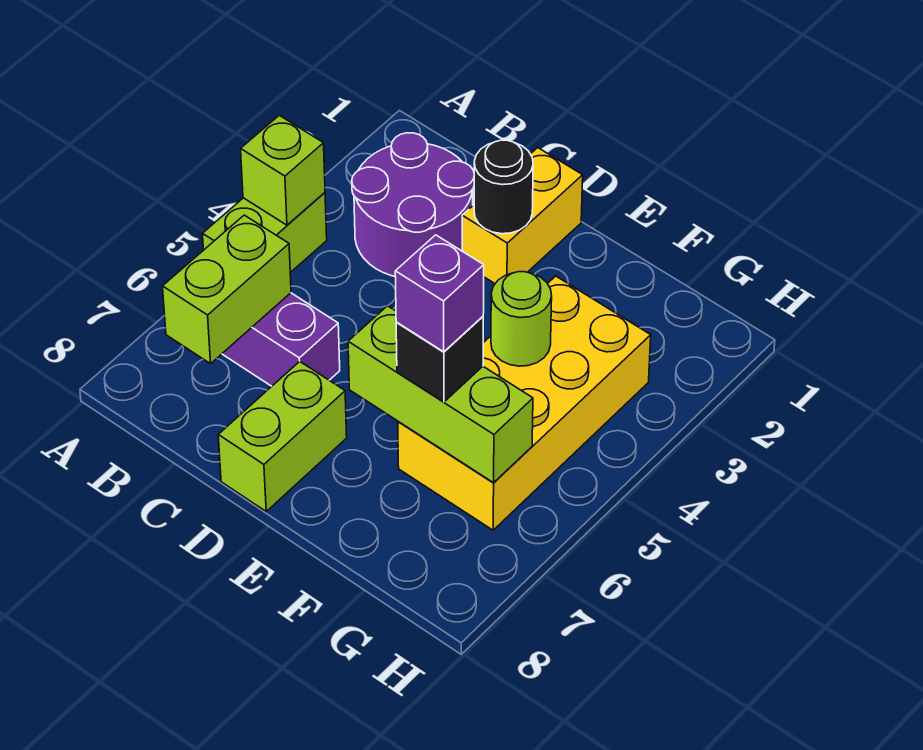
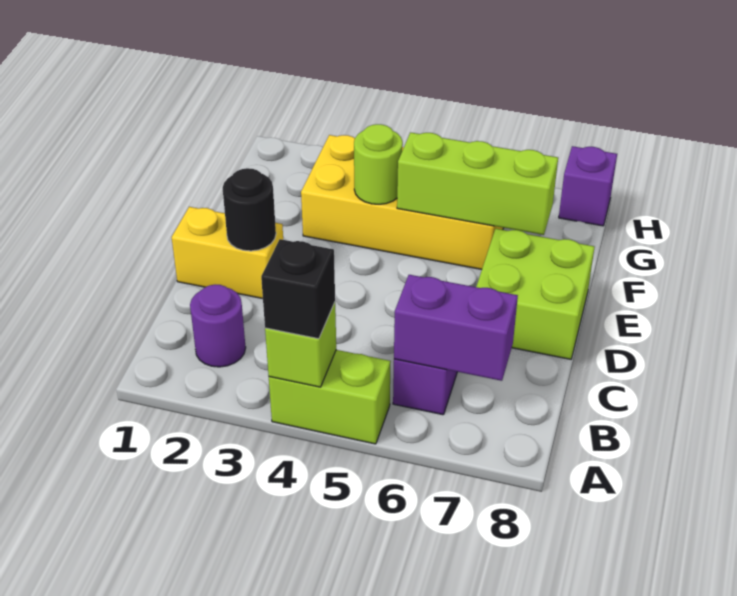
purple 2x2 round brick [352,133,474,276] -> purple 1x1 round brick [190,285,246,367]
lime 1x2 brick [163,215,291,364] -> purple 1x2 brick [394,275,518,381]
lime 1x2 brick [218,362,347,511] -> lime 2x2 brick [476,229,594,359]
lime 1x3 brick [348,306,533,483] -> lime 1x3 brick turned to [397,132,558,235]
black 1x1 brick [396,317,483,402] -> black 1x1 brick moved to [261,239,335,339]
purple 1x1 brick [395,235,484,352] -> purple 1x1 brick moved to [559,146,617,226]

